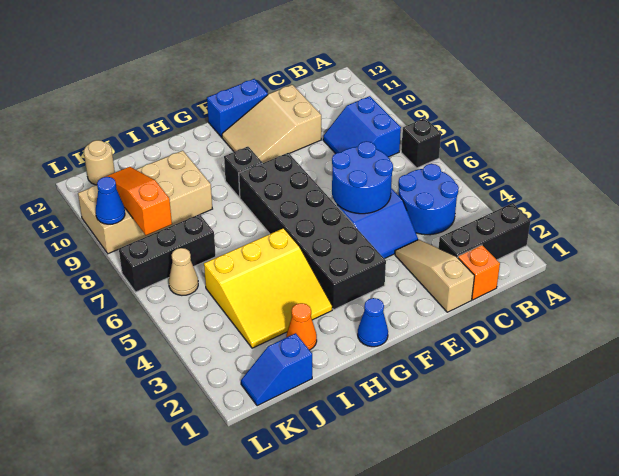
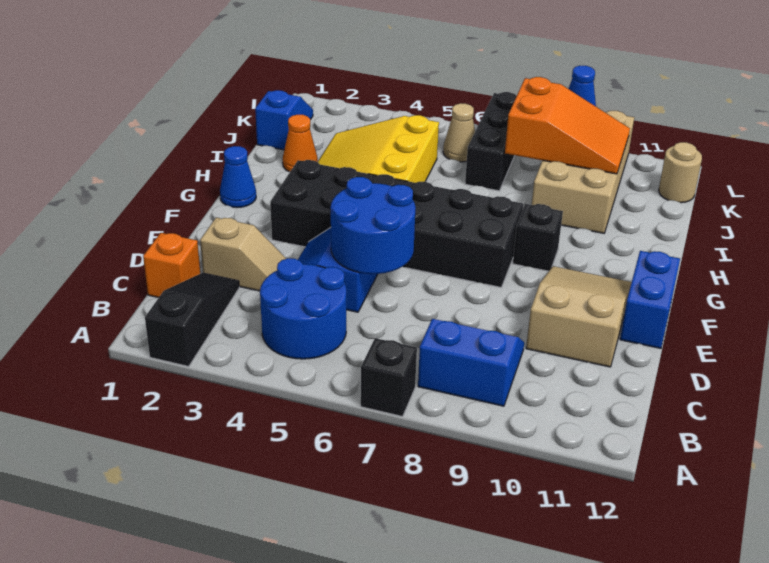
black 1x3 brick [439,203,530,260] -> black 1x3 slope [145,273,239,366]
tan 1x3 slope [395,240,474,312] -> tan 1x2 slope [200,217,286,291]
orange 1x3 slope [105,167,172,235] -> orange 2x3 slope [505,77,630,174]

